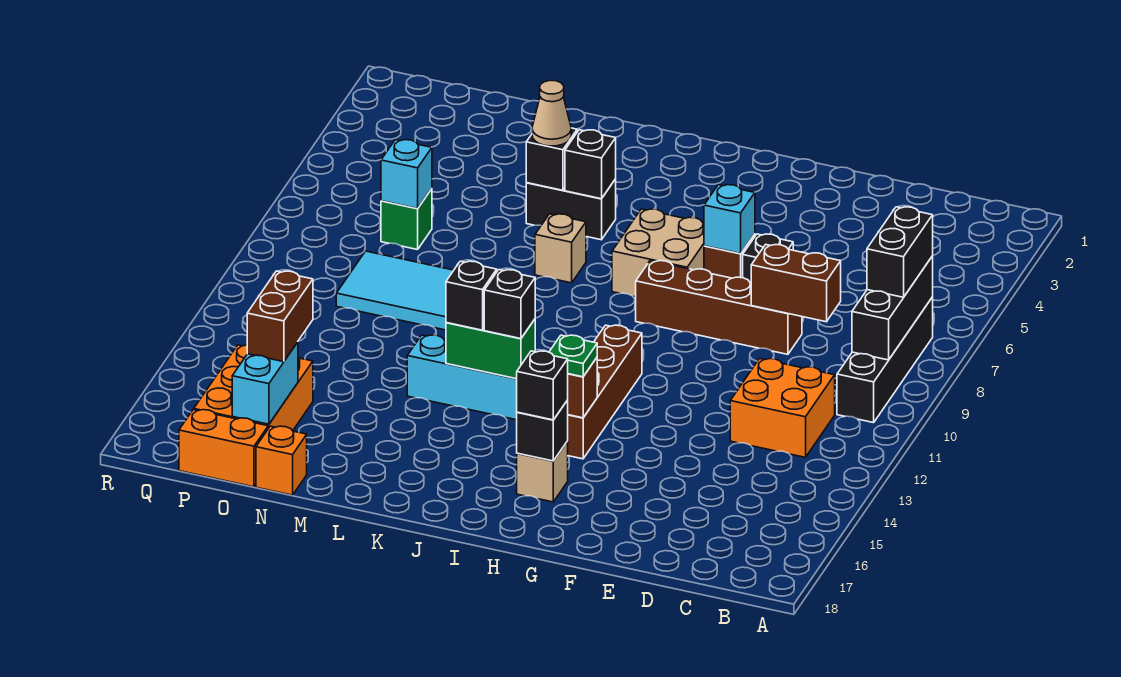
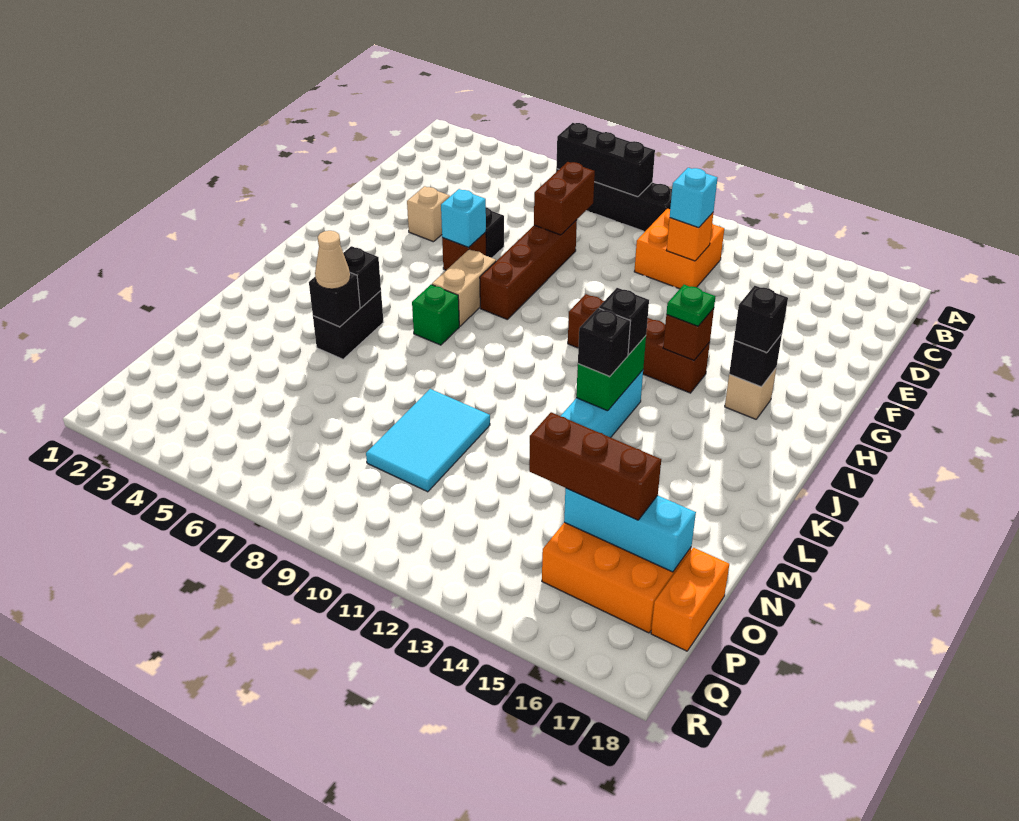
black 1x2 brick [867,207,933,297] -> none
tan 2x2 brick [612,209,704,297] -> tan 1x2 brick [432,249,496,326]
tan 1x1 brick [535,214,586,283] -> tan 1x1 brick moved to [407,186,450,242]
orange 1x1 brick [256,426,307,495] -> orange 1x1 brick moved to [667,213,713,261]
green 1x1 brick [381,189,432,250] -> green 1x1 brick moved to [412,285,459,345]
cyan 1x1 brick [381,140,432,209] -> cyan 1x1 brick moved to [670,168,717,228]
brown 1x2 brick [247,271,313,362] -> brown 1x3 brick [529,412,661,520]
cyan 1x2 brick [232,342,298,424] -> cyan 1x3 brick [564,488,696,572]

